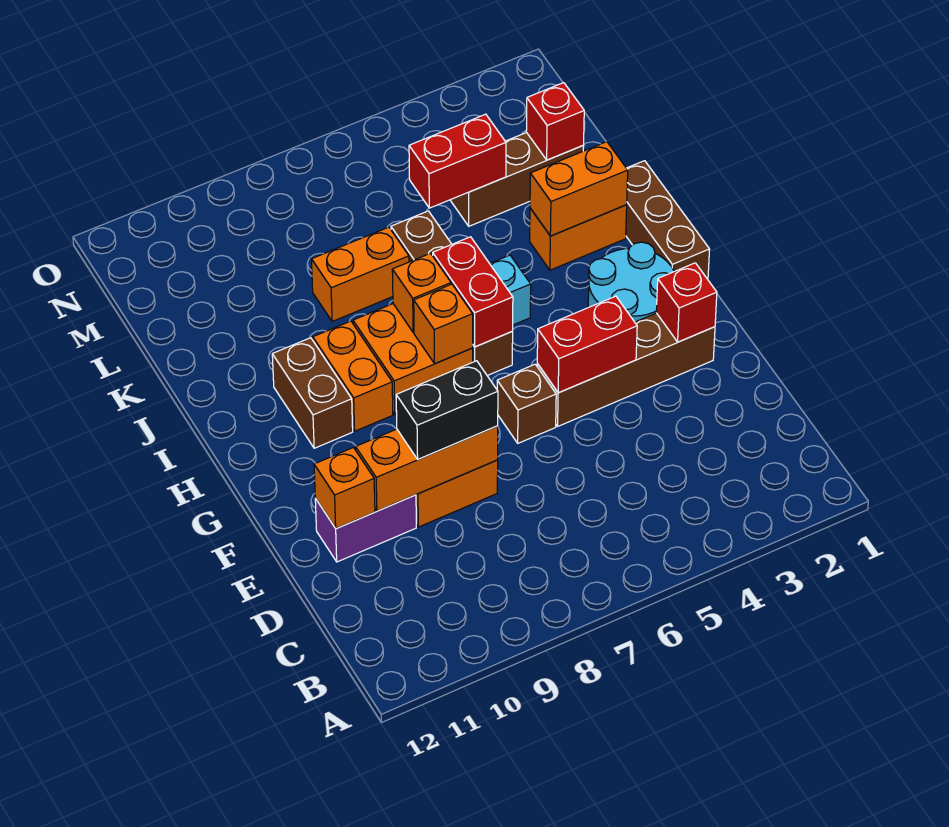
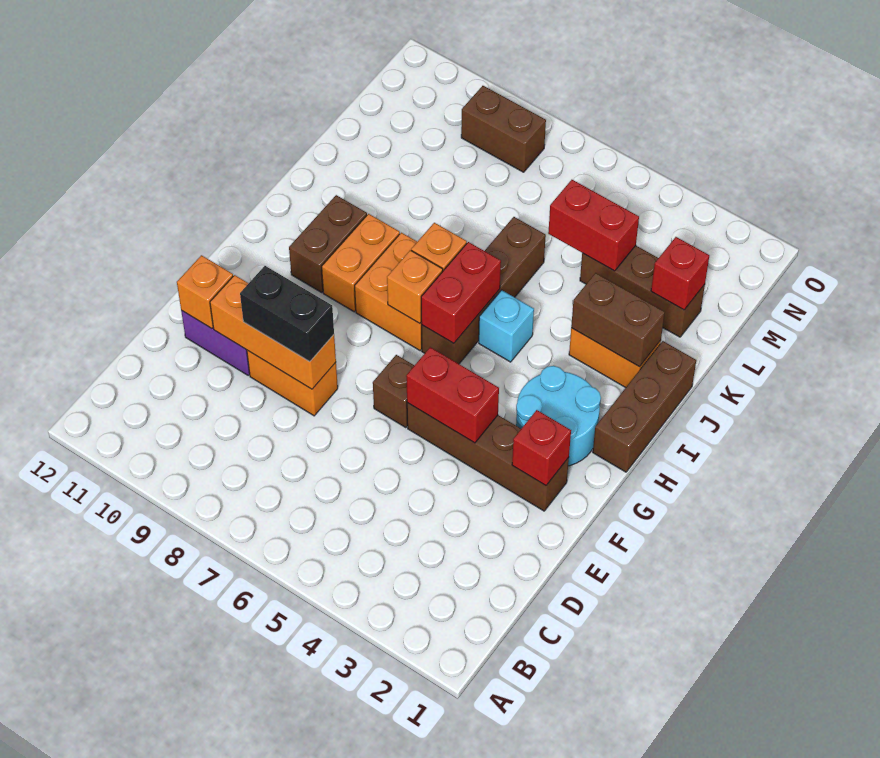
orange 1x2 brick [530,142,628,236] -> brown 1x2 brick [571,273,665,367]
orange 1x2 brick [312,227,409,321] -> none
none -> brown 1x2 brick [461,86,546,172]

